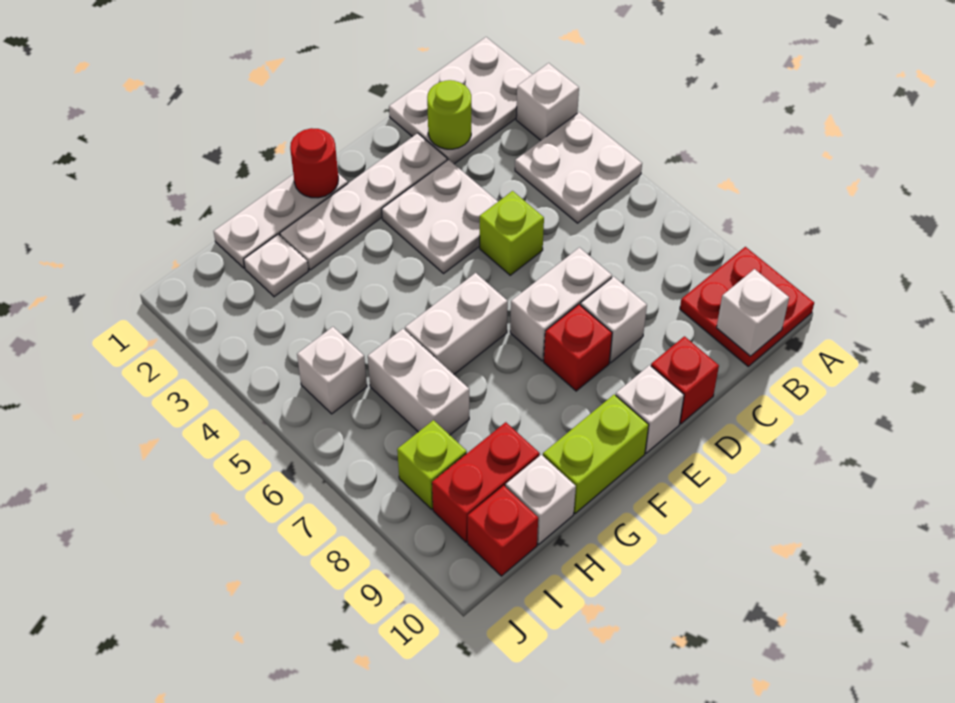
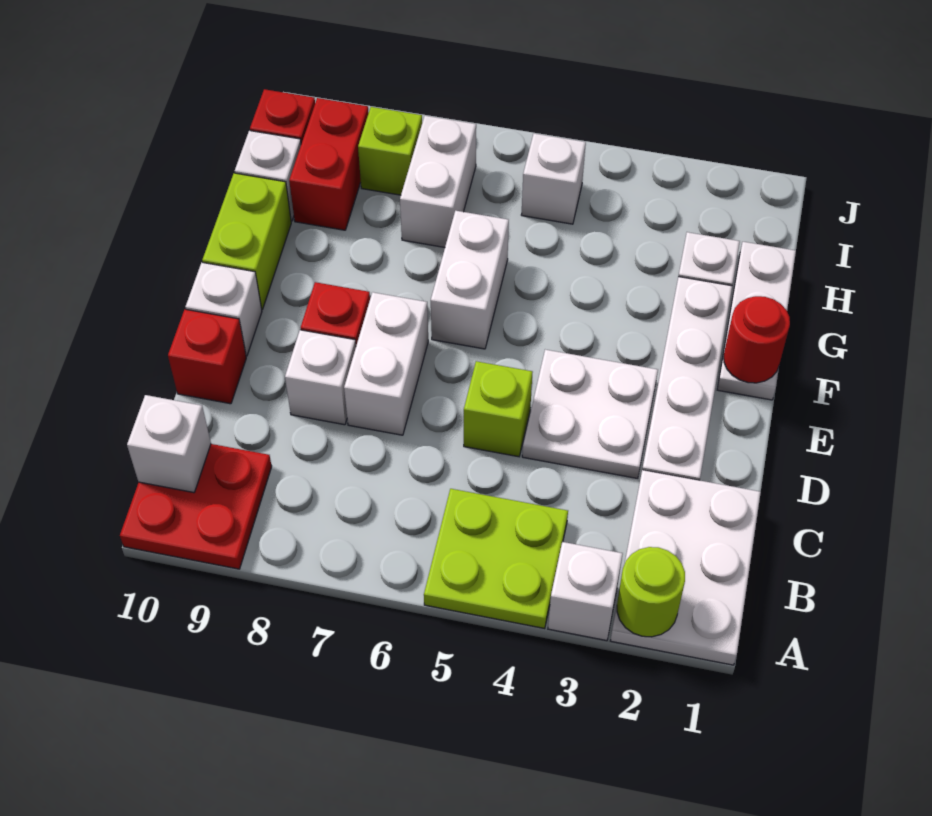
white 2x2 plate [515,112,642,223] -> lime 2x2 plate [424,489,568,629]
lime 1x1 round brick [427,80,471,149] -> lime 1x1 round brick moved to [617,547,685,637]
white 1x2 brick [368,329,469,435] -> white 1x2 brick turned to [400,116,476,247]

